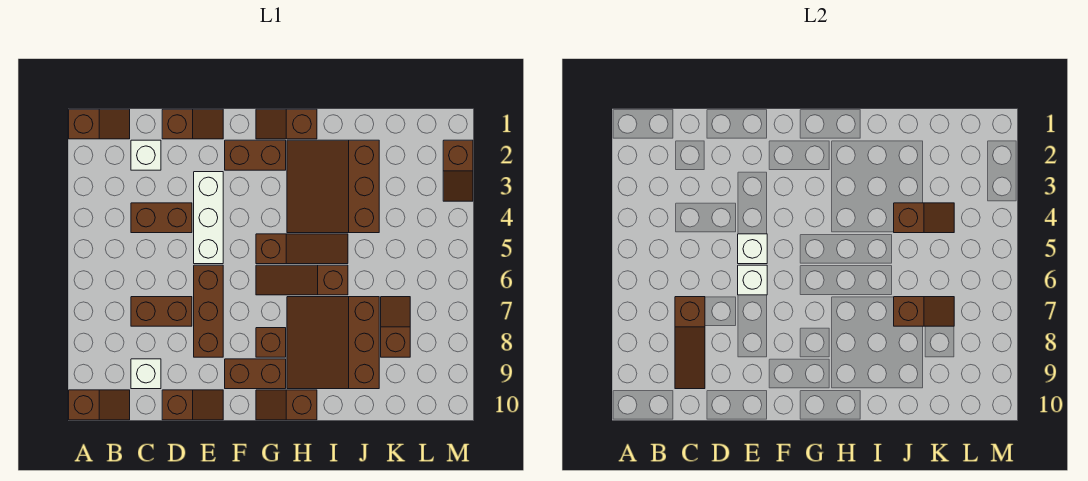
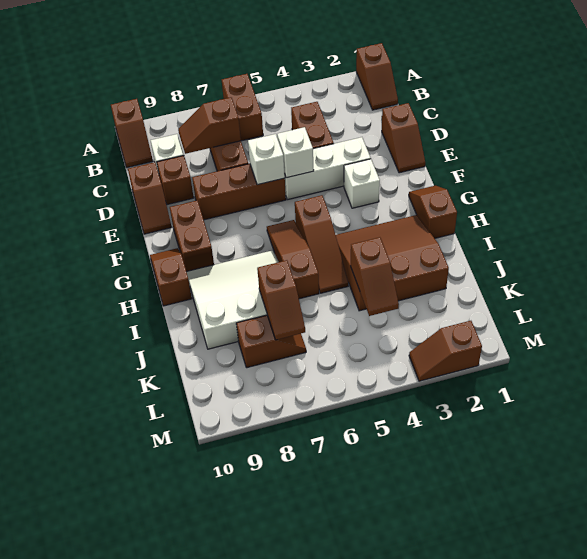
white 1x1 brick [131,140,161,170] -> white 1x1 brick moved to [344,159,380,208]
brown 1x3 slope [675,297,705,389] -> brown 1x2 slope [178,97,241,154]
brown 1x2 brick [225,140,286,170] -> brown 1x2 brick moved to [222,74,263,141]
brown 1x1 brick [256,328,286,357] -> brown 1x1 brick moved to [157,156,194,205]
brown 3x3 slope [287,297,379,389] -> white 3x3 slope [187,250,279,349]

